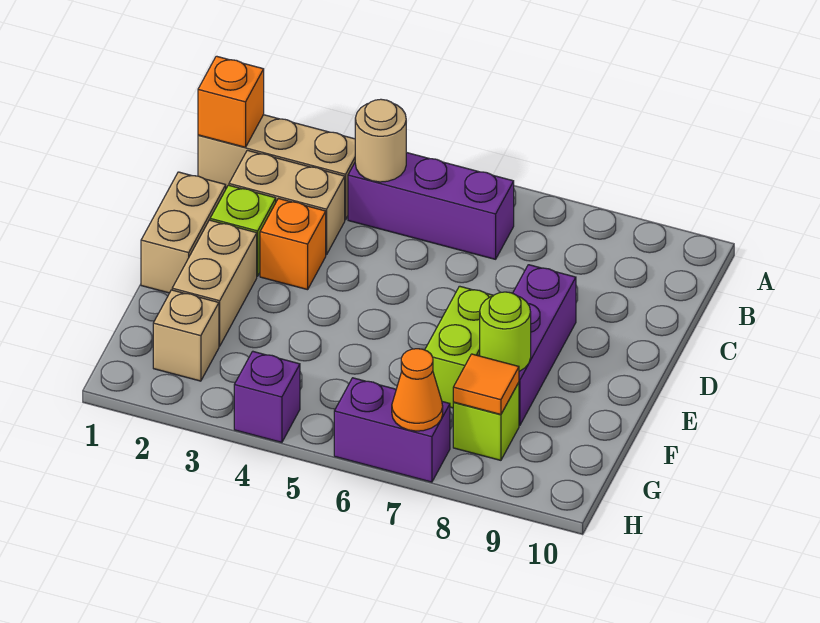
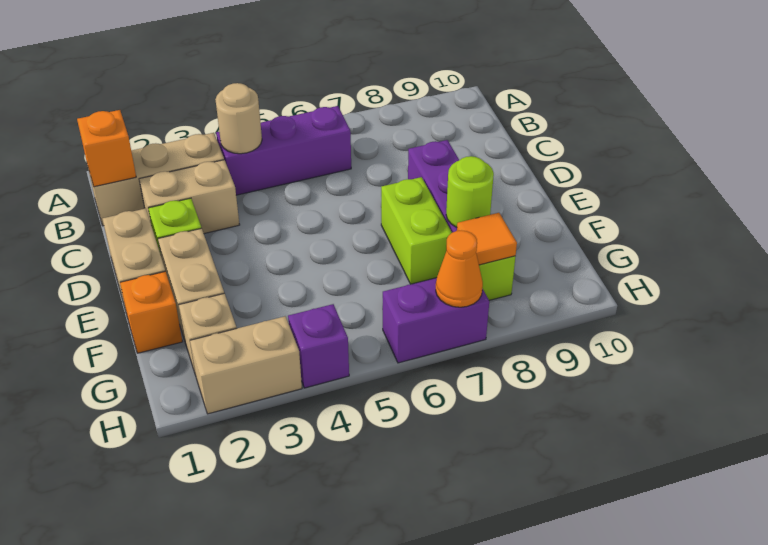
orange 1x1 brick [260,198,326,290] -> orange 1x1 brick moved to [120,271,182,353]
none -> tan 1x2 brick [190,316,302,414]

